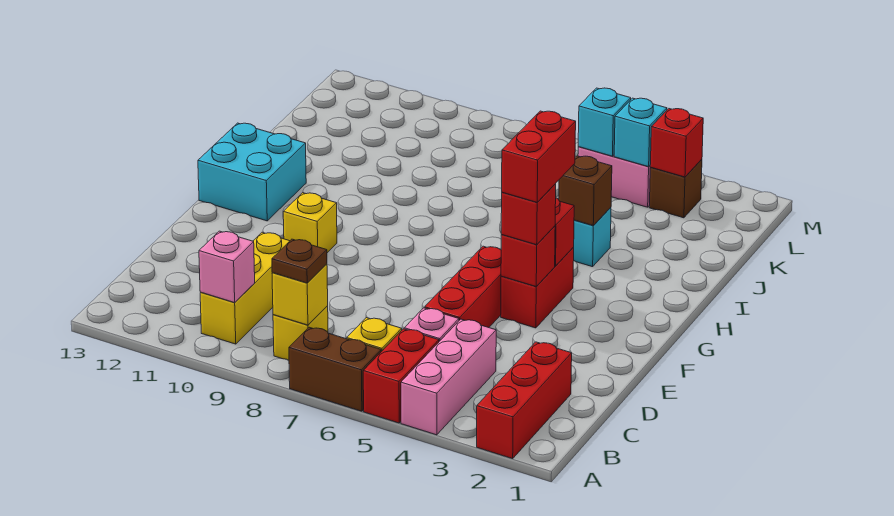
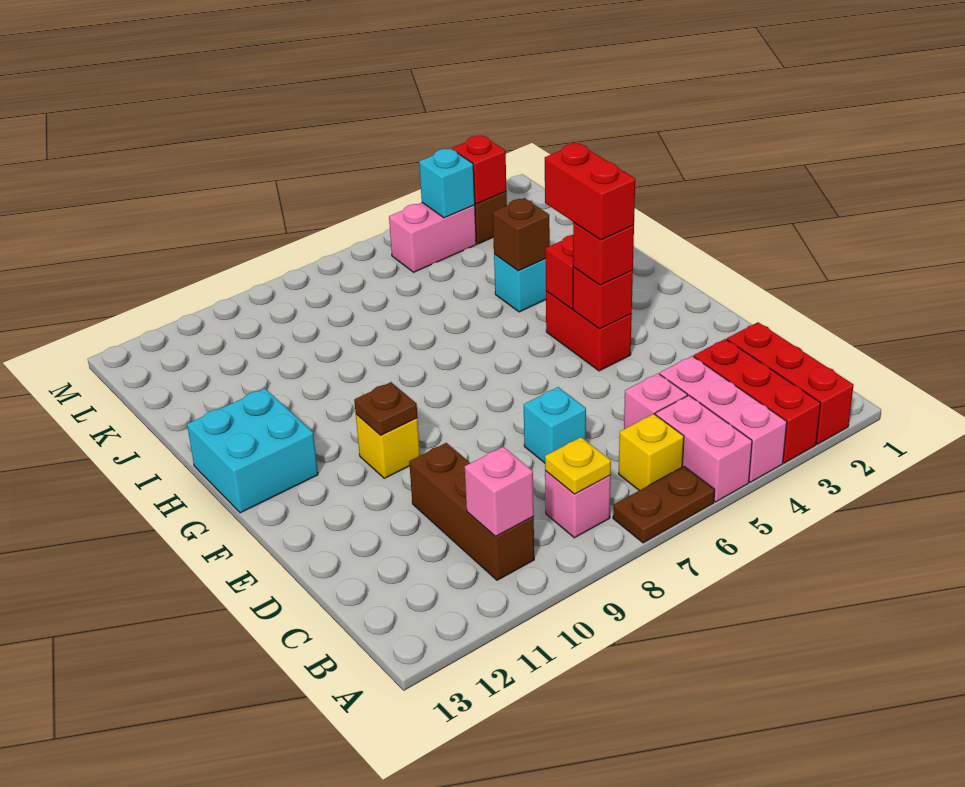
red 1x2 brick [363,329,439,423] -> pink 1x2 brick [655,395,752,502]
brown 1x2 brick [289,327,381,411] -> brown 1x2 plate [613,466,715,543]
yellow 1x1 brick [273,306,328,360] -> pink 1x1 brick [545,471,611,538]
yellow 1x1 brick [272,264,328,325] -> yellow 1x1 plate [545,437,611,494]
brown 1x1 plate [272,239,327,283] -> brown 1x1 plate moved to [354,382,417,435]
yellow 1x3 brick [200,232,289,344] -> brown 1x3 brick [409,443,534,580]
red 1x3 brick [425,246,501,328] -> red 1x3 brick moved to [694,339,821,463]
cyan 1x1 brick [578,88,631,156] -> cyan 1x1 brick moved to [524,387,586,463]

